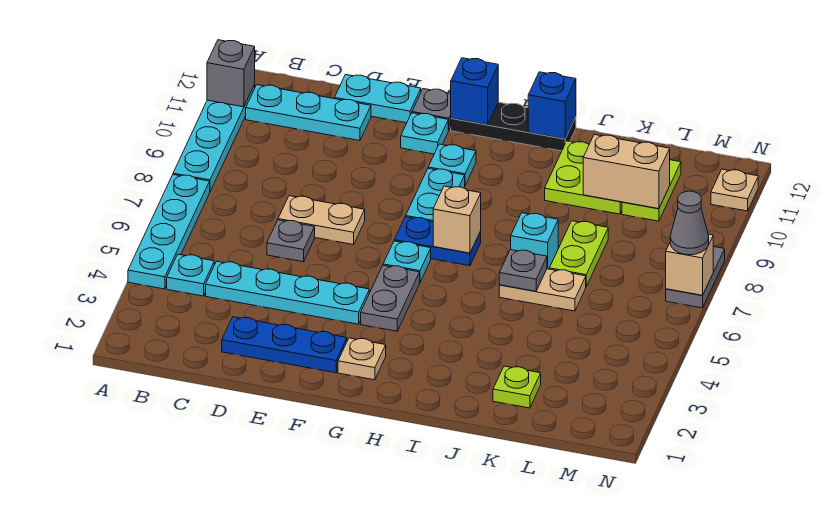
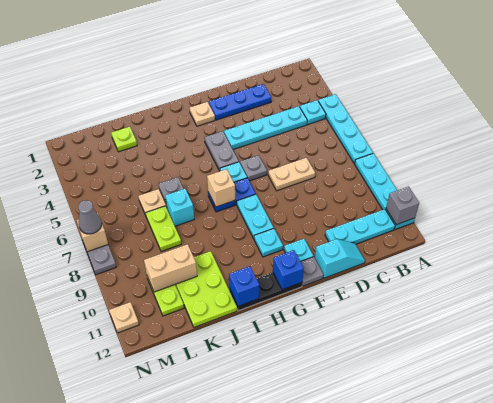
grey 1x1 plate [267,220,315,262] -> grey 1x1 plate moved to [240,155,267,181]
cyan 1x2 plate [335,75,421,123] -> cyan 1x2 slope [315,239,365,278]
lime 2x2 plate [545,141,622,214] -> lime 2x3 plate [175,251,237,327]

